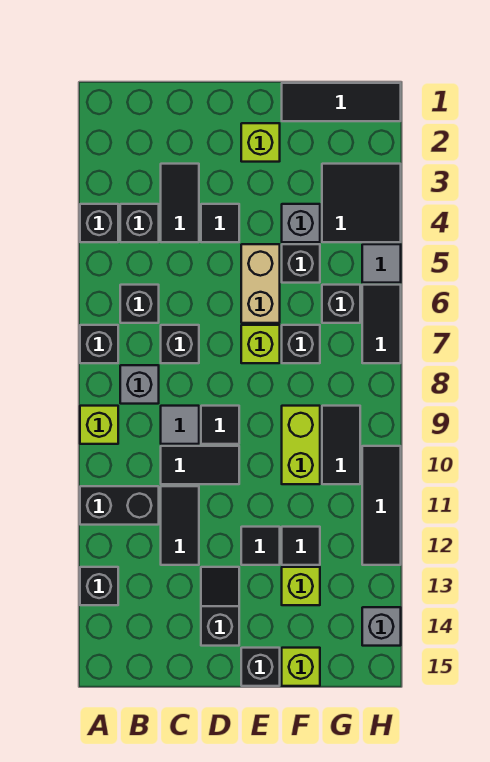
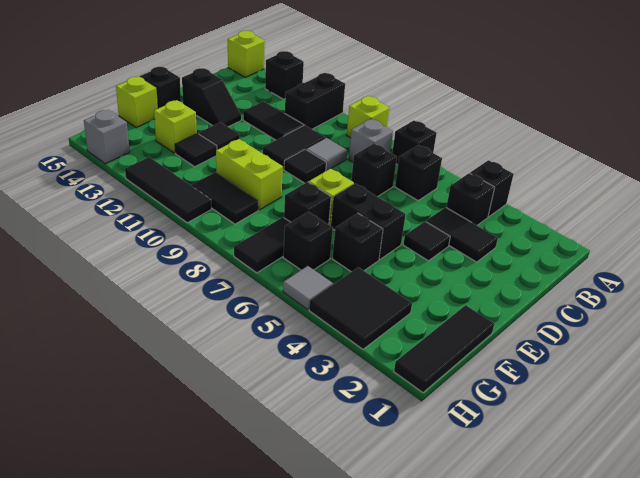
lime 1x1 brick [241,123,280,162] -> lime 1x1 brick moved to [228,31,265,77]
tan 1x2 brick [241,244,280,323] -> black 1x2 brick [331,183,406,259]
grey 1x1 brick [282,204,320,242] -> none
black 1x2 tile [362,285,401,363] -> black 1x2 tile turned to [234,217,291,273]

